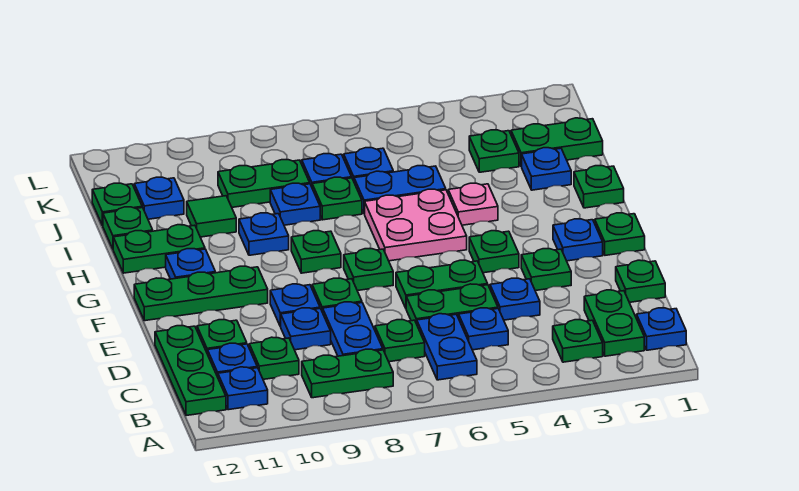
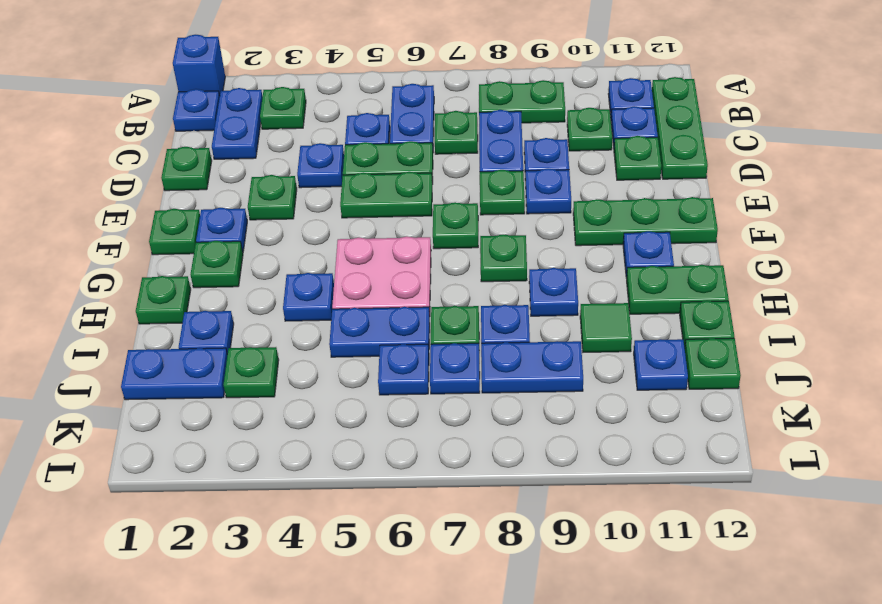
none -> blue 1x1 brick [173,35,225,96]
green 1x2 plate [584,290,644,356] -> blue 1x2 plate [212,88,263,159]
green 1x1 plate [469,231,519,273] -> green 1x1 plate moved to [191,241,243,288]
pink 1x1 plate [448,183,498,225] -> blue 1x1 plate [283,273,334,321]
green 1x2 plate [511,118,603,167] -> blue 1x2 plate [121,348,227,400]
green 1x2 plate [218,160,310,207] -> blue 1x2 plate [481,341,583,393]

